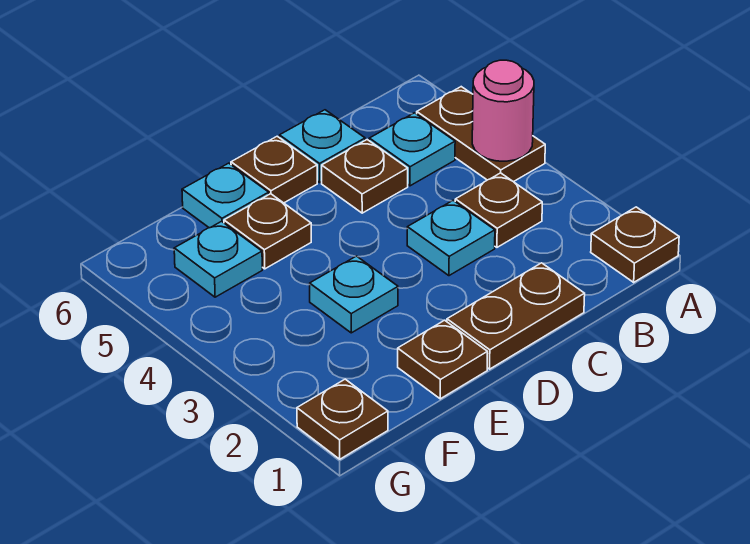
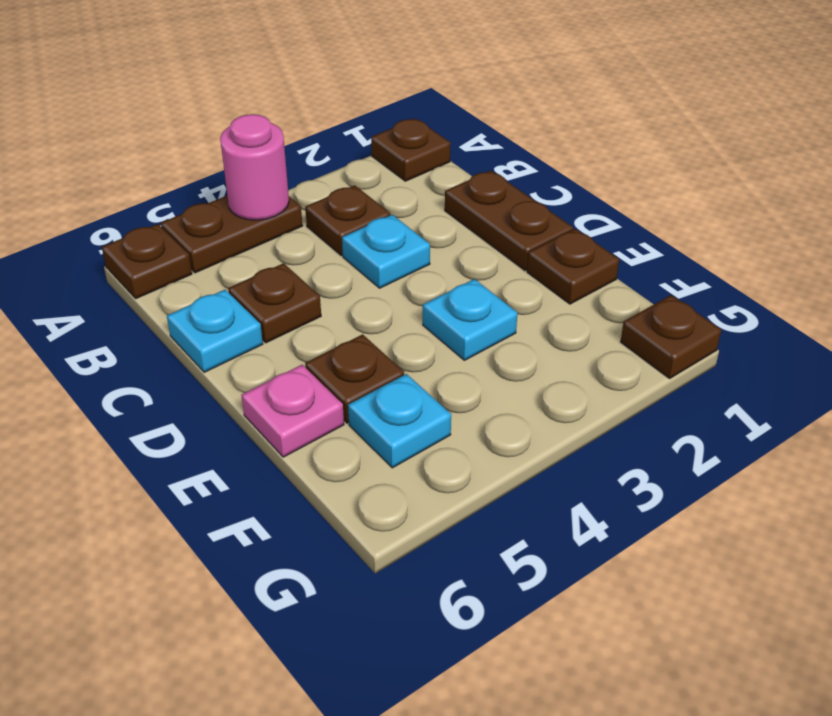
cyan 1x1 plate [369,113,455,186] -> none
brown 1x1 plate [231,136,317,203] -> brown 1x1 plate moved to [102,224,192,299]
cyan 1x1 plate [182,163,269,228] -> pink 1x1 plate [241,365,344,457]

